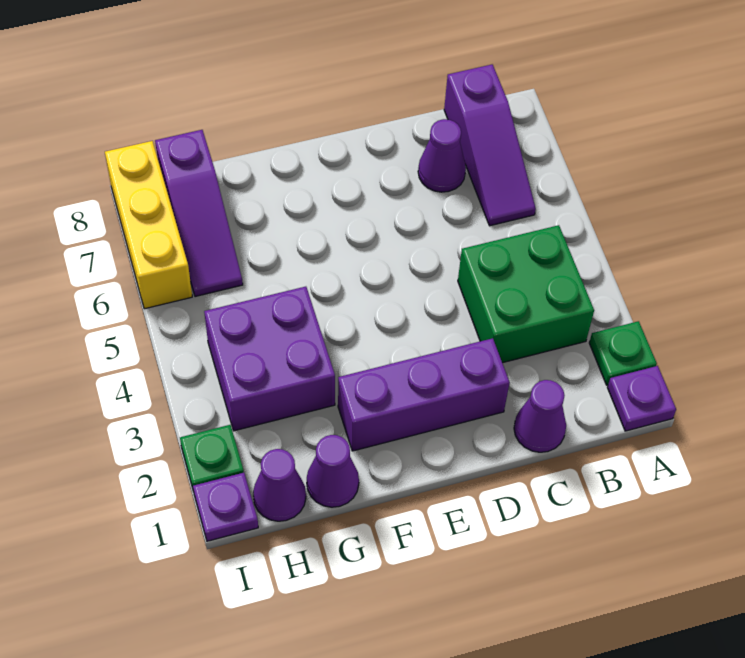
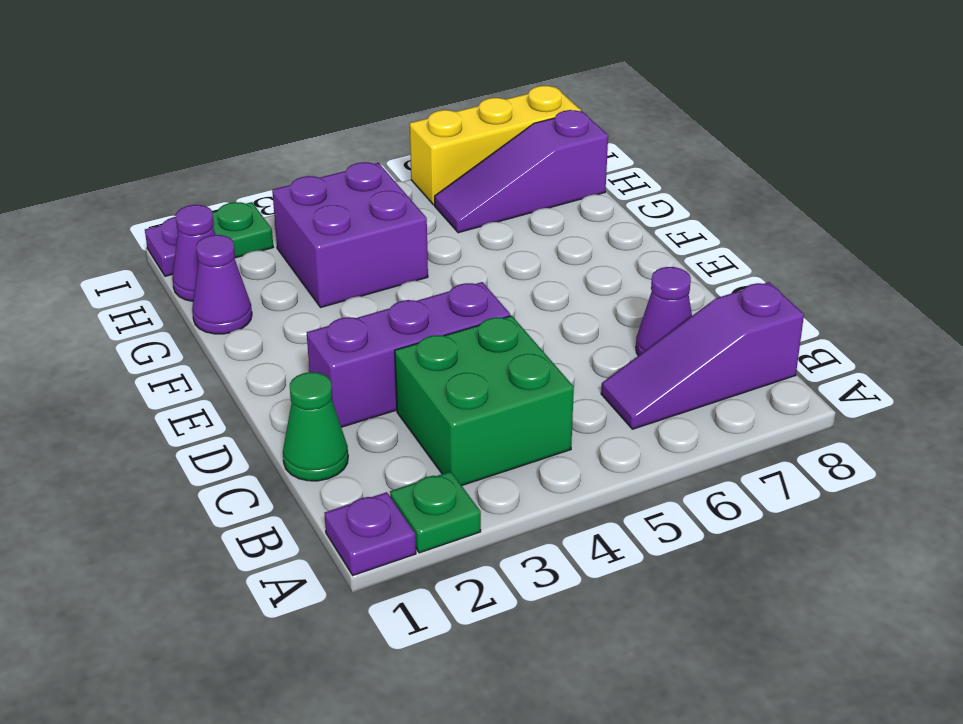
purple 1x1 cone [514,380,566,452] -> green 1x1 cone [283,372,348,481]
purple 1x3 brick [338,338,510,451] -> purple 1x3 brick turned to [307,282,510,427]

